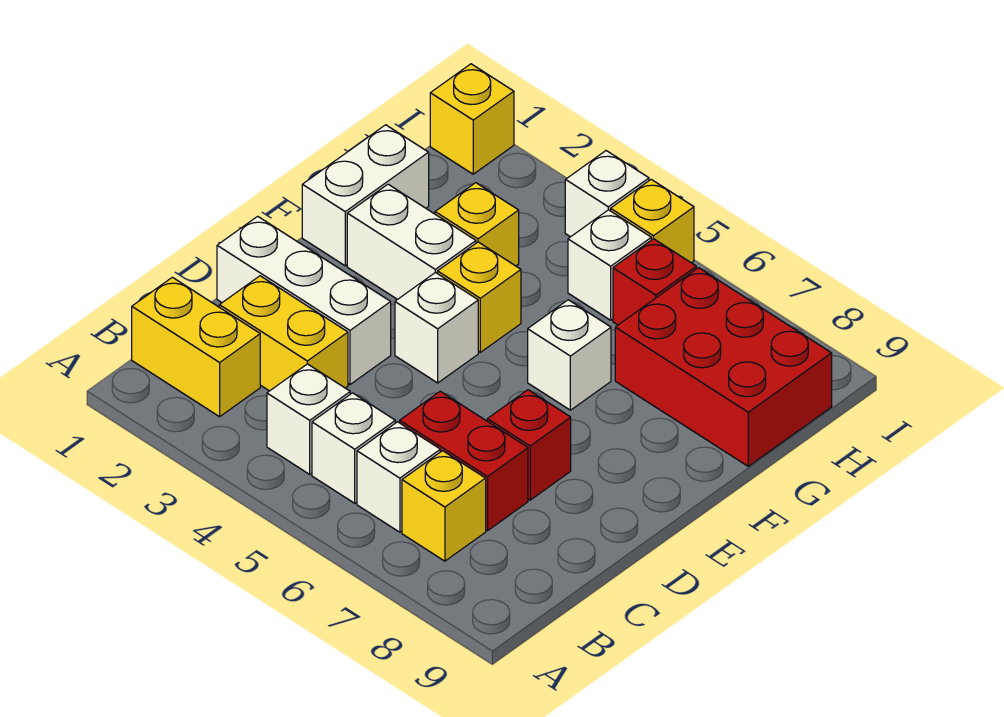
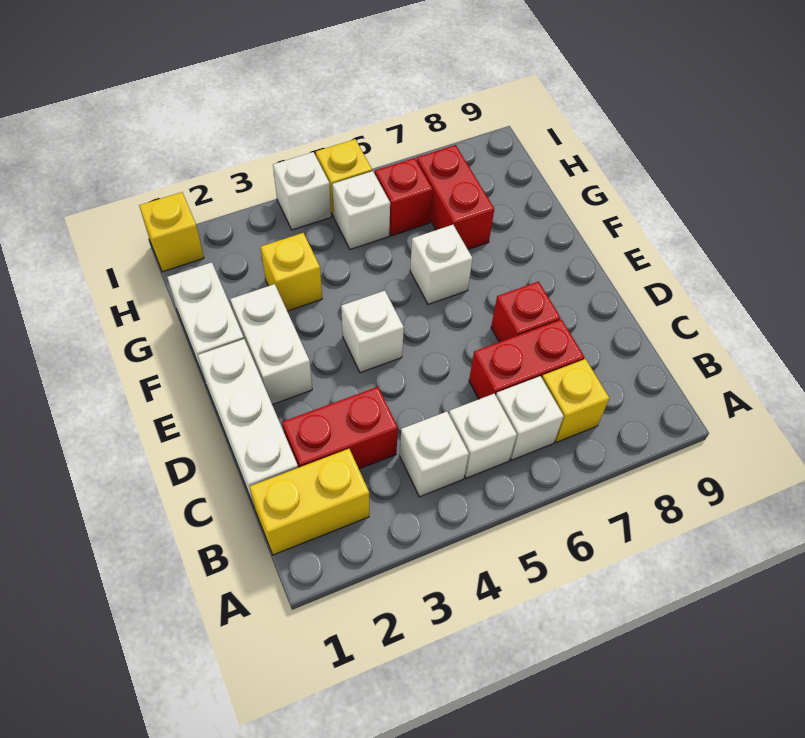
yellow 1x2 brick [219,276,348,391] -> red 1x2 brick [282,387,398,469]
white 1x3 brick [217,216,391,384] -> white 1x3 brick turned to [198,339,298,508]
white 1x2 brick [347,184,476,299] -> white 1x2 brick turned to [230,284,312,404]
yellow 1x1 brick [438,242,521,352] -> none
red 2x3 brick [615,268,832,466] -> red 1x2 brick [417,145,494,249]

